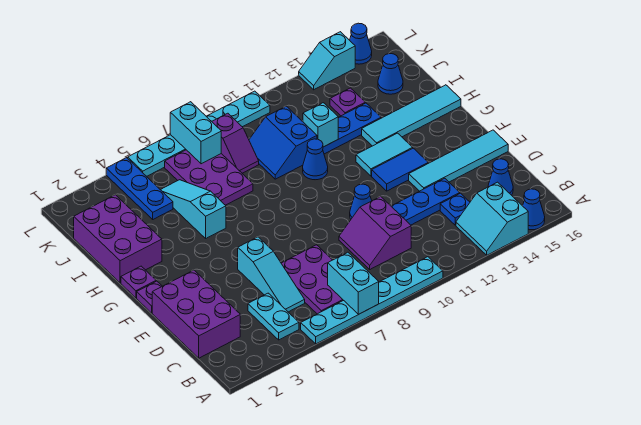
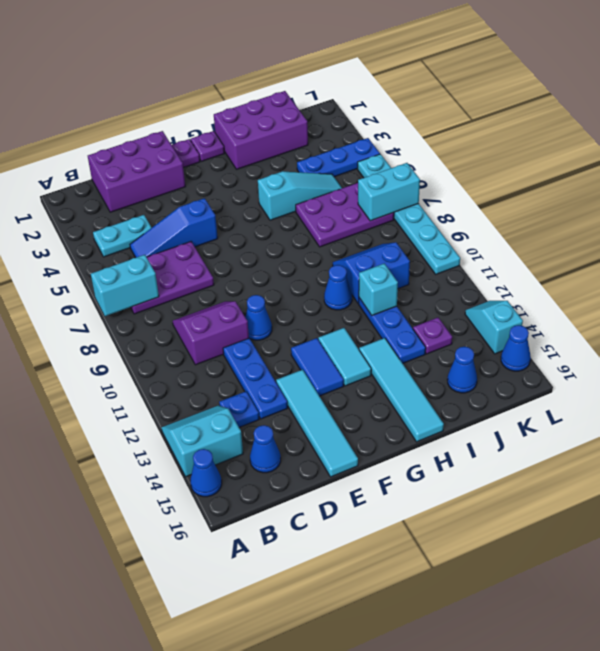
cyan 1x6 plate [301,257,443,344] -> none
cyan 1x3 slope [238,237,305,312] -> blue 1x3 slope [130,198,218,258]
purple 1x2 slope [212,113,259,173] -> none

